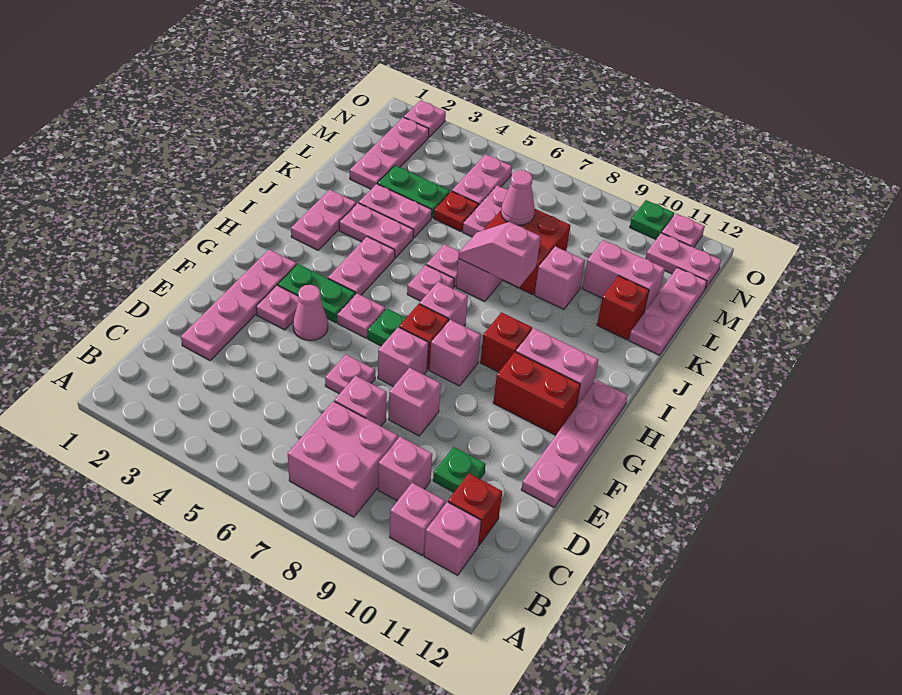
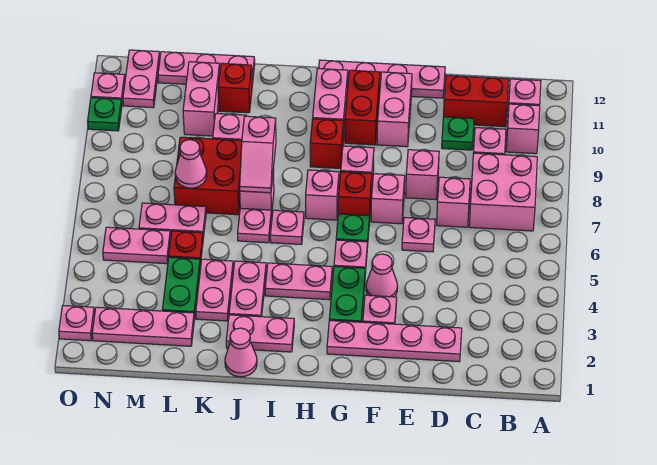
red 1x1 brick [448,474,502,546] -> red 1x2 brick [444,75,509,127]
none -> pink 1x2 brick [377,72,412,147]
none -> pink 1x1 cone [225,328,257,377]

